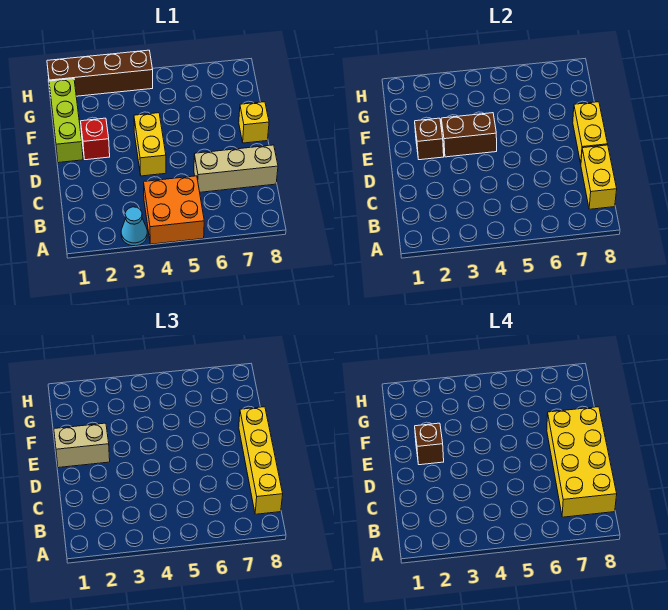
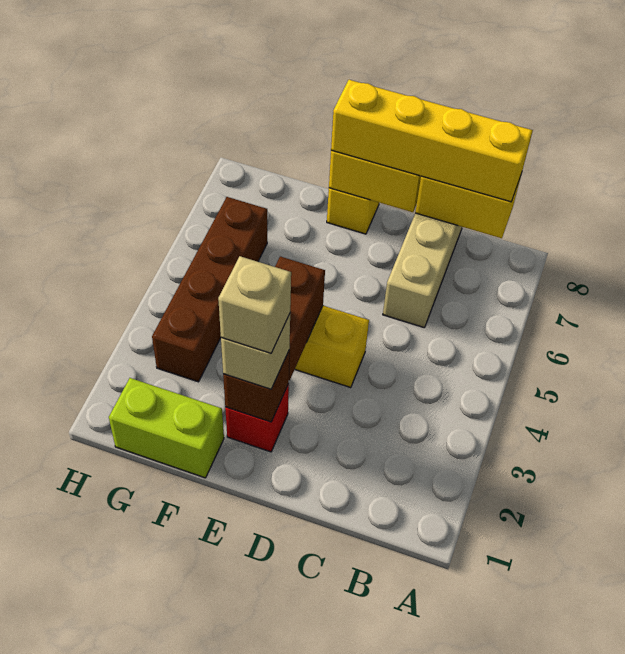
cyan 1x1 cone [121,207,147,246] -> none
orange 2x2 brick [144,176,204,244] -> none
yellow 2x4 brick [547,407,617,517] -> none
lime 1x3 brick [49,79,83,163] -> lime 1x2 brick [109,378,224,478]
tan 1x2 brick [54,423,110,468] -> tan 1x1 brick [221,314,290,389]
brown 1x1 brick [415,423,444,465] -> tan 1x1 brick [218,256,291,353]
brown 1x4 brick [47,50,153,96] -> brown 1x4 brick moved to [152,197,267,382]

